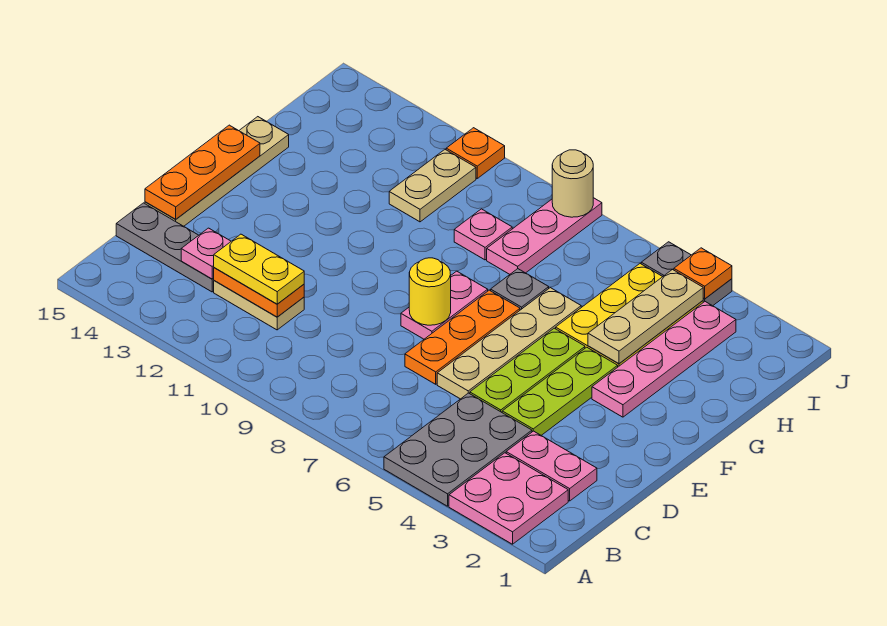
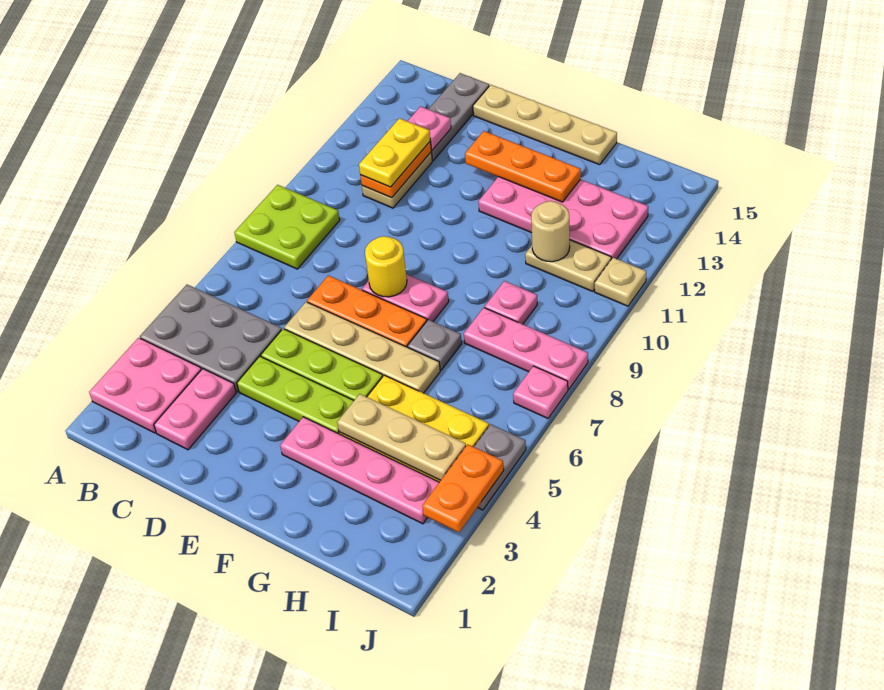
none -> lime 2x2 plate [234,185,340,269]
orange 1x3 plate [145,125,260,219] -> orange 1x3 plate moved to [465,131,581,202]
none -> pink 2x4 plate [478,177,648,259]
orange 1x1 plate [674,248,732,299] -> orange 1x2 plate [422,444,504,532]
none -> pink 1x1 plate [513,366,568,418]
tan 1x1 round brick [552,150,593,217] -> tan 1x1 round brick moved to [531,201,570,262]
orange 1x1 plate [446,128,505,178] -> tan 1x1 plate [595,258,646,306]

